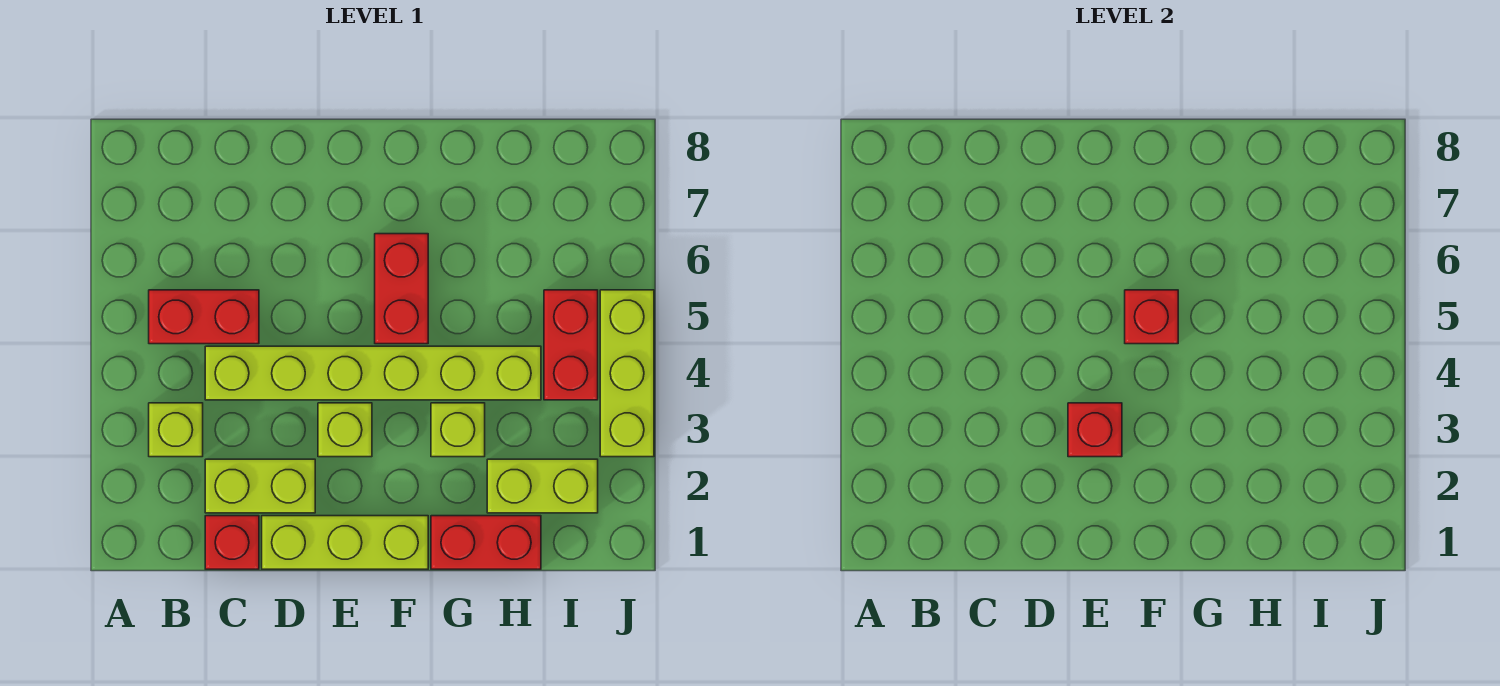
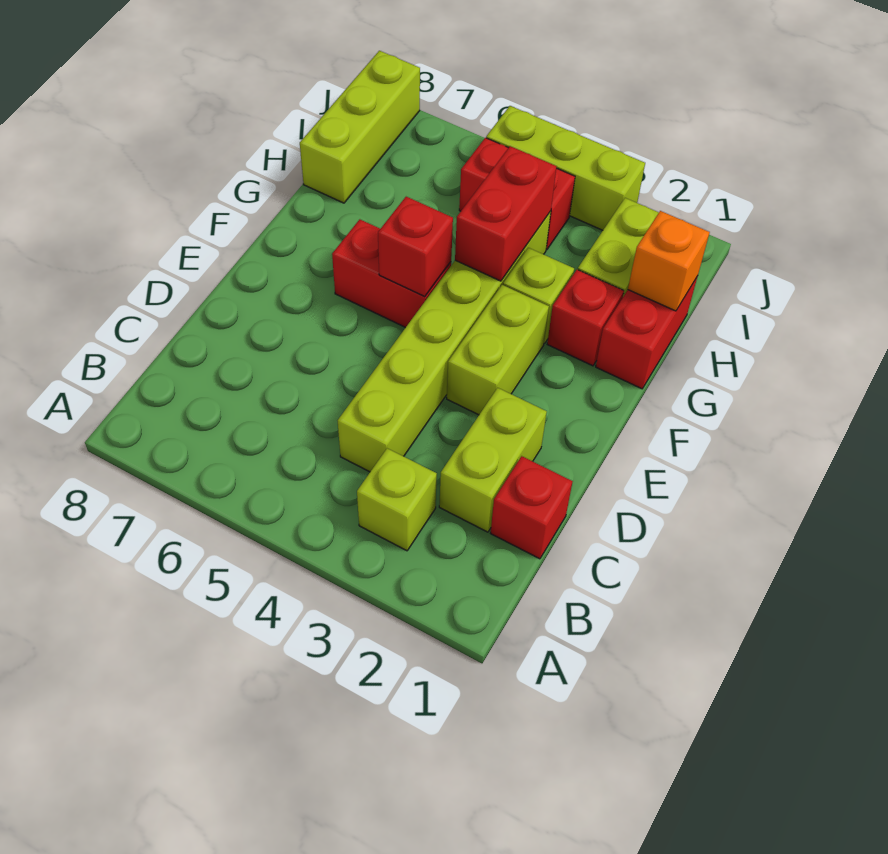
red 1x2 brick [149,290,259,344] -> red 1x2 brick moved to [455,146,557,281]
lime 1x3 brick [262,516,428,569] -> lime 1x3 brick moved to [300,51,420,203]
lime 1x1 brick [318,403,372,457] -> lime 1x2 brick [447,285,549,415]
red 1x1 brick [1068,403,1122,457] -> red 1x1 brick moved to [547,270,624,366]
none -> orange 1x1 brick [628,211,710,311]

